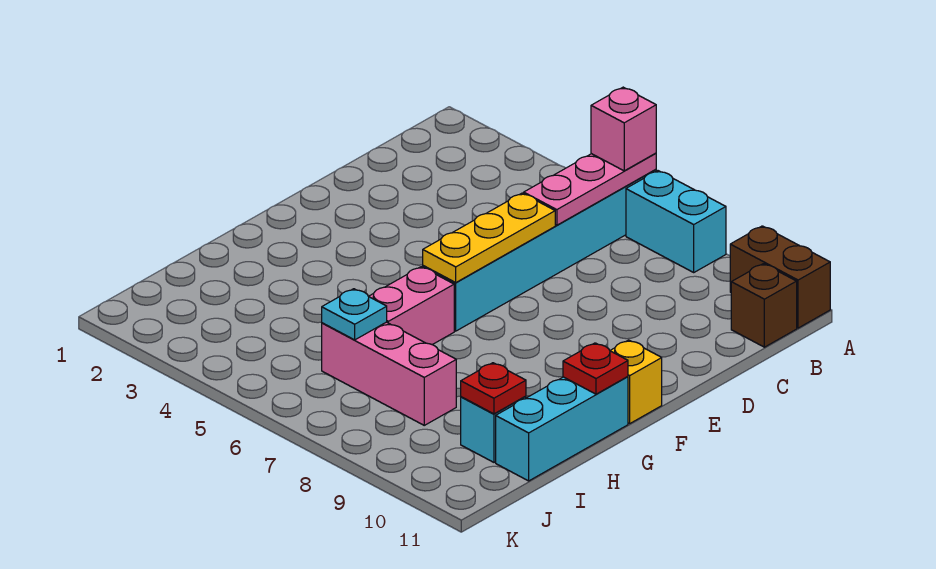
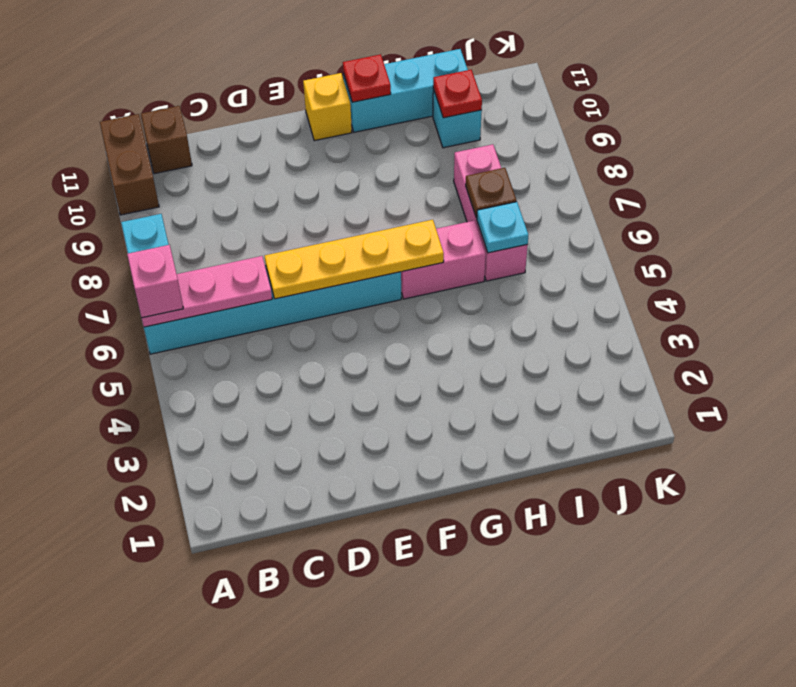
yellow 1x3 plate [423,193,555,282] -> yellow 1x4 plate [265,220,444,299]
none -> brown 1x1 plate [466,168,516,218]

